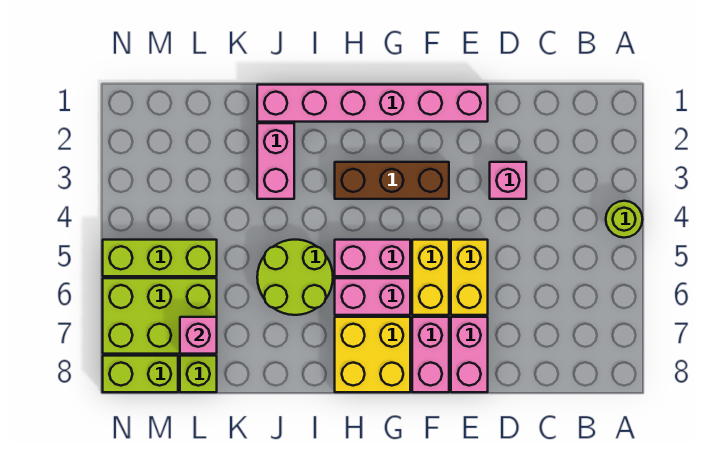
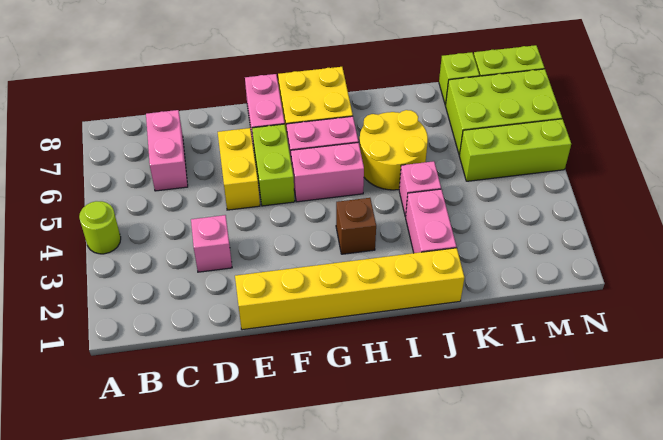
pink 1x6 brick [257,85,488,122] -> yellow 1x6 brick [235,248,464,330]
pink 1x2 brick [451,317,488,392] -> pink 1x2 brick moved to [146,110,188,191]
brown 1x3 brick [335,162,449,199] -> brown 1x1 brick [336,198,376,254]
yellow 1x2 brick [412,240,449,315] -> lime 1x2 brick [252,124,295,206]
lime 2x2 round brick [257,240,333,315] -> yellow 2x2 round brick [359,110,428,190]
pink 1x1 brick [180,317,217,354] -> pink 1x1 brick moved to [399,161,441,217]

